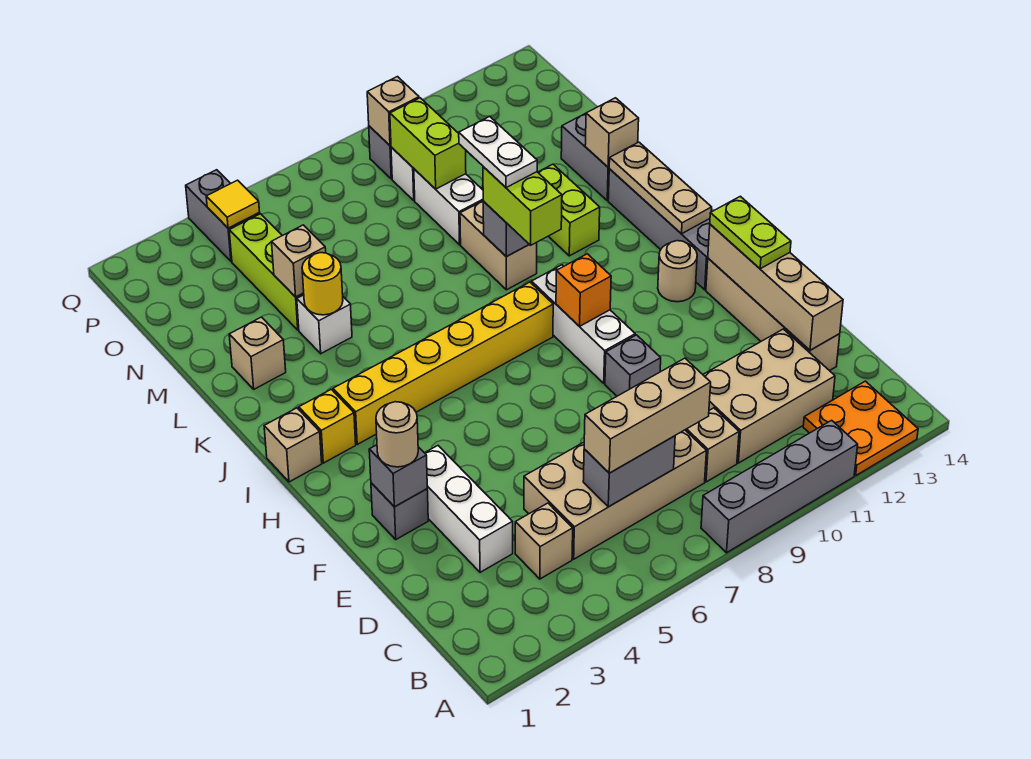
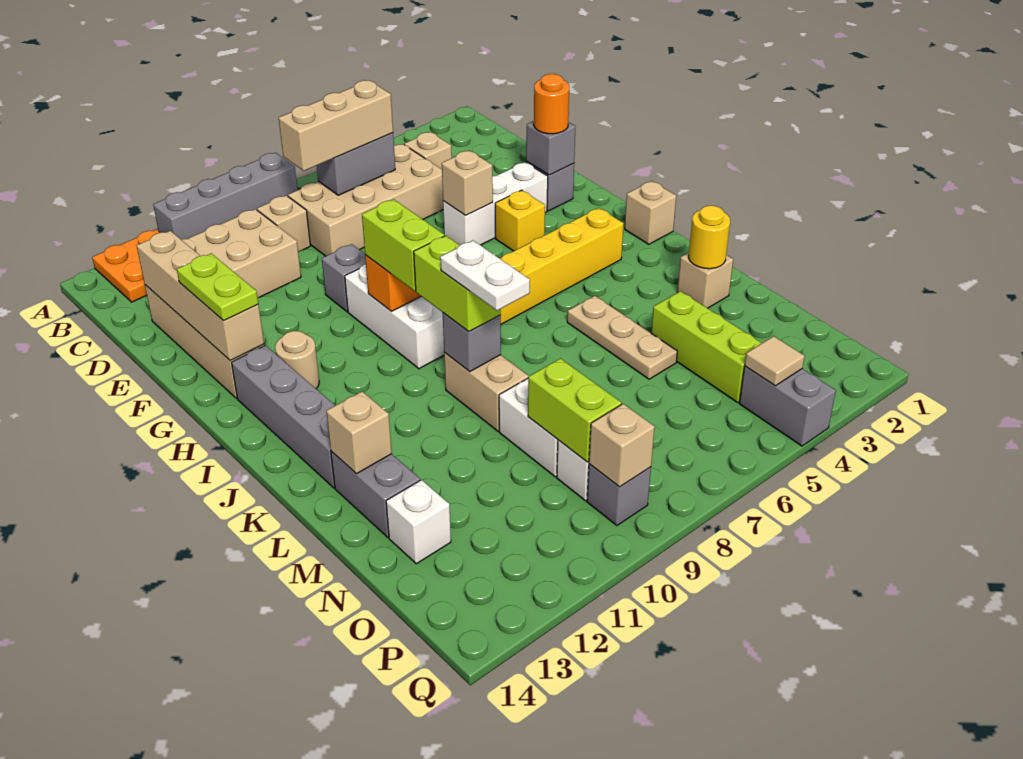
white 1x3 brick [425,446,513,572] -> white 1x3 brick turned to [443,162,548,245]
tan 1x1 round brick [376,402,418,467] -> orange 1x1 round brick [534,74,569,134]
yellow 1x1 brick [299,389,356,463] -> yellow 1x1 brick moved to [495,190,545,251]
tan 1x3 plate [609,142,712,234] -> tan 1x3 plate moved to [567,296,677,379]
lime 1x2 brick [538,164,600,256] -> lime 1x2 brick moved to [362,199,445,291]
white 1x1 brick [297,295,352,354] -> white 1x1 brick moved to [386,480,451,564]
yellow 1x1 round brick [302,253,343,315] -> yellow 1x1 round brick moved to [689,206,730,269]
tan 1x1 brick [272,225,326,297] -> tan 1x1 brick moved to [442,150,493,216]
yellow 1x1 tile [206,180,259,228] -> tan 1x1 tile [745,336,805,386]

